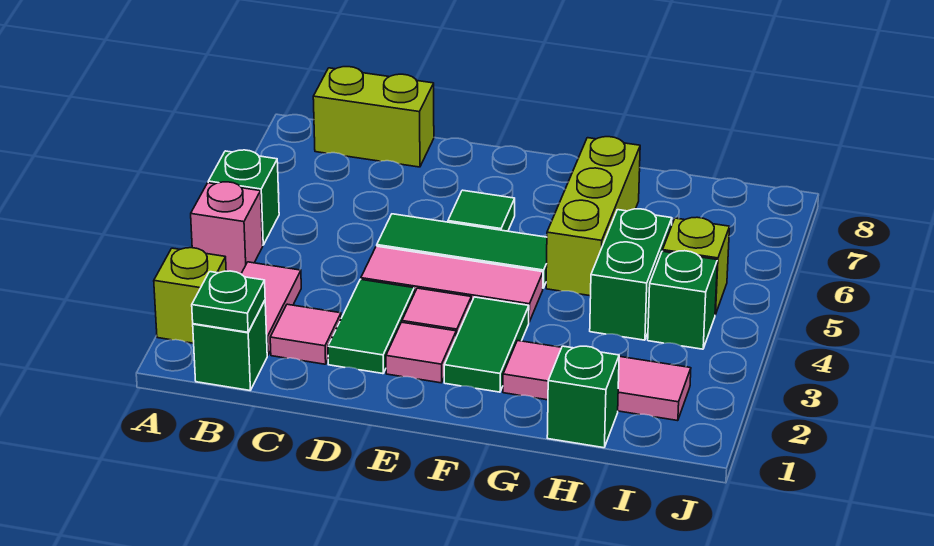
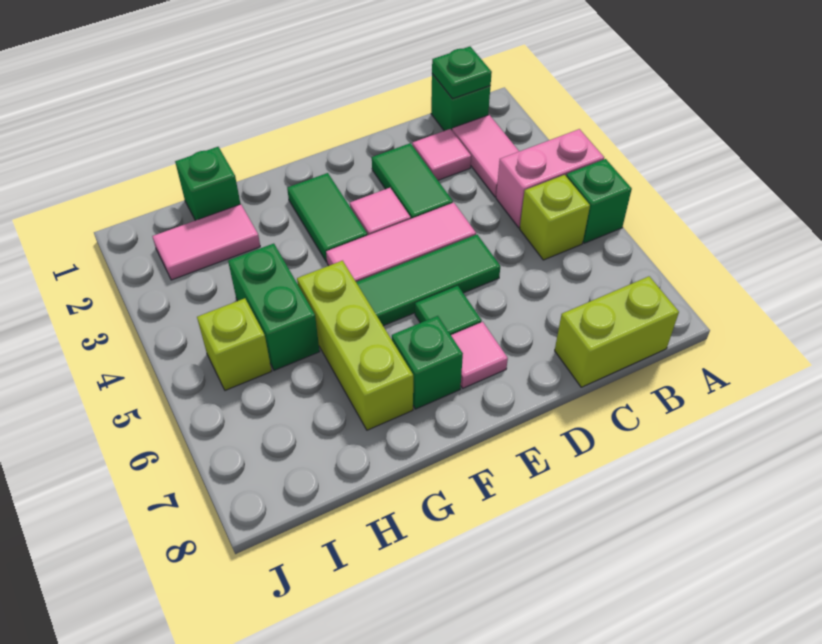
lime 1x1 brick [154,248,226,343] -> lime 1x1 brick moved to [520,175,590,260]
pink 1x1 brick [191,182,263,274] -> pink 1x2 brick [496,129,604,228]
pink 1x1 tile [386,322,456,383] -> pink 1x1 tile moved to [451,322,508,388]
pink 1x3 tile [503,340,691,421] -> pink 1x2 tile [152,204,260,280]
green 1x1 brick [648,251,717,349] -> green 1x1 brick moved to [392,316,463,409]

